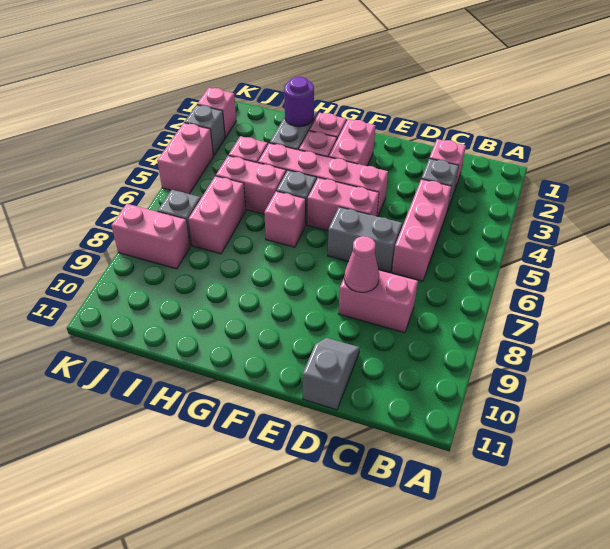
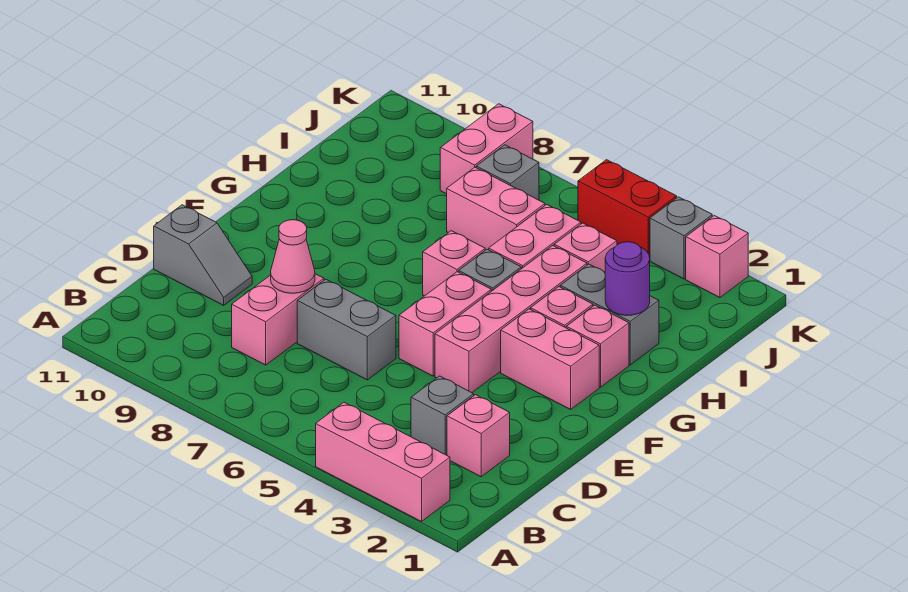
pink 1x3 brick [392,179,451,281] -> pink 1x3 brick moved to [316,402,450,522]
grey 1x2 brick [328,207,402,272] -> grey 1x2 brick turned to [297,279,396,380]
pink 1x2 brick [157,123,213,194] -> red 1x2 brick [578,160,677,258]

